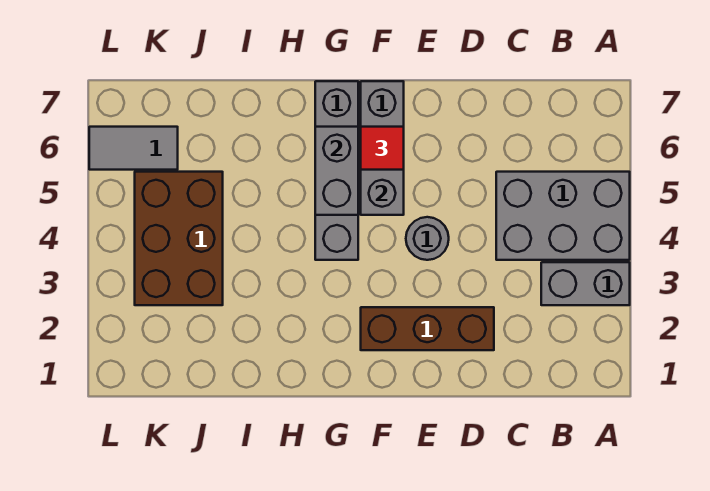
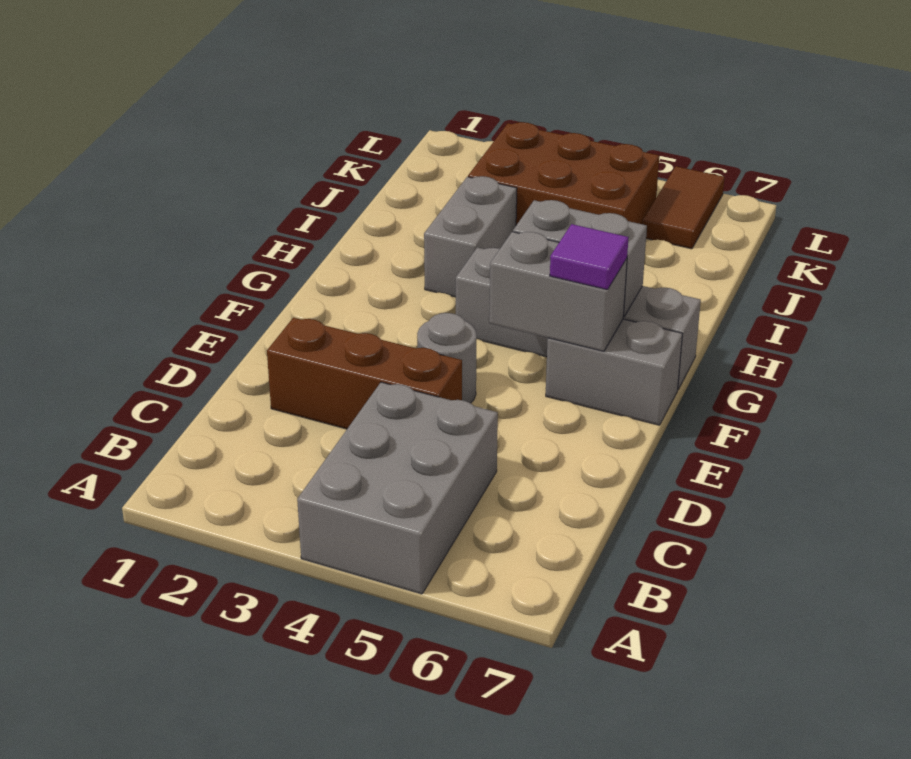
grey 1x2 brick [541,262,630,305] -> grey 1x2 brick moved to [424,176,517,297]
brown 1x3 brick [361,307,494,350] -> brown 1x3 brick turned to [267,318,462,429]
red 1x1 tile [361,127,404,170] -> purple 1x1 tile [550,224,628,290]
grey 1x2 tile [89,127,178,170] -> brown 1x2 tile [643,166,725,249]

